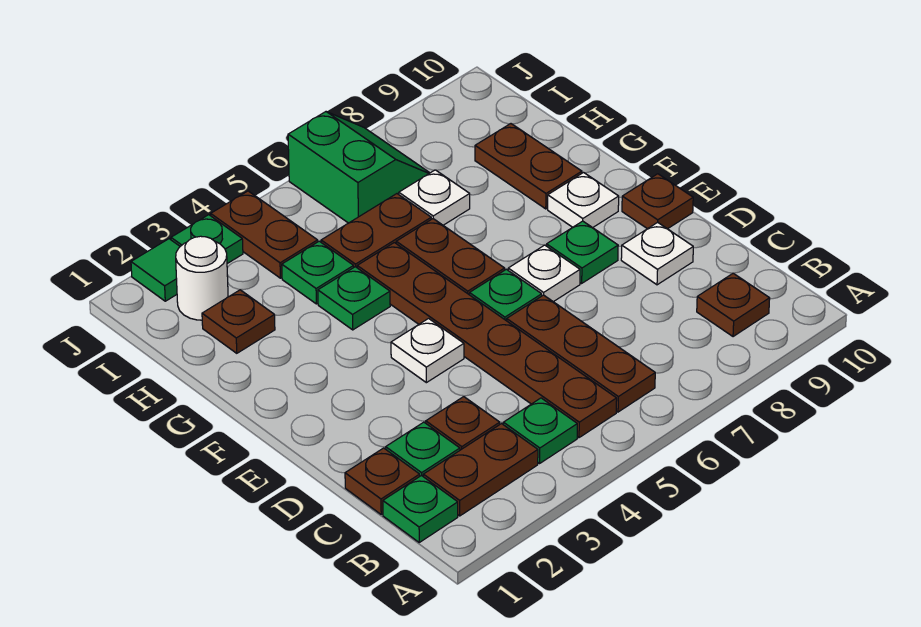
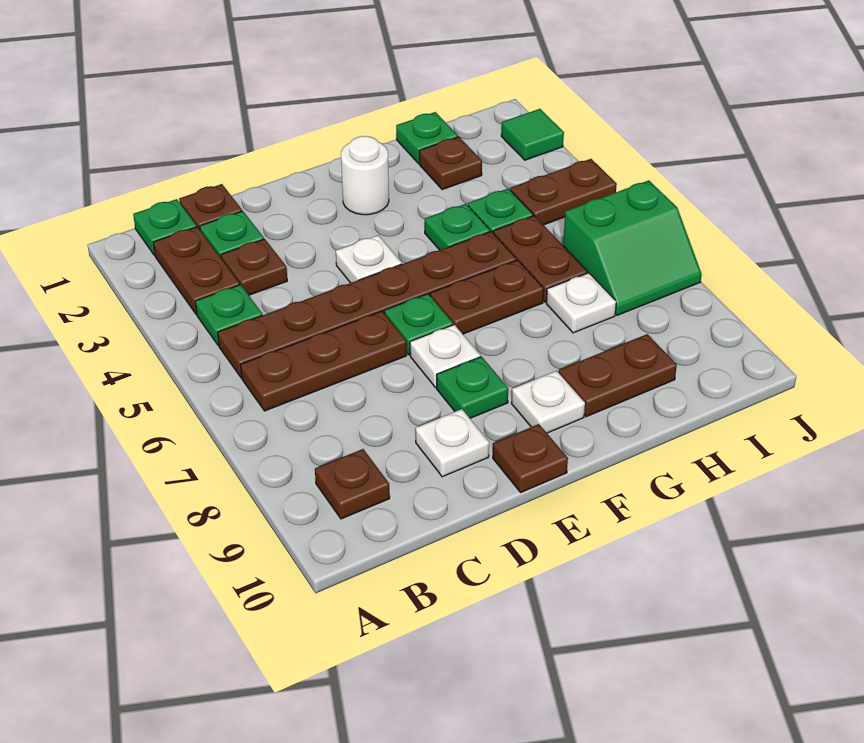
white 1x1 round brick [176,236,228,320] -> white 1x1 round brick moved to [341,136,389,215]
green 1x1 plate [171,215,243,264] -> green 1x1 plate moved to [396,112,458,164]

